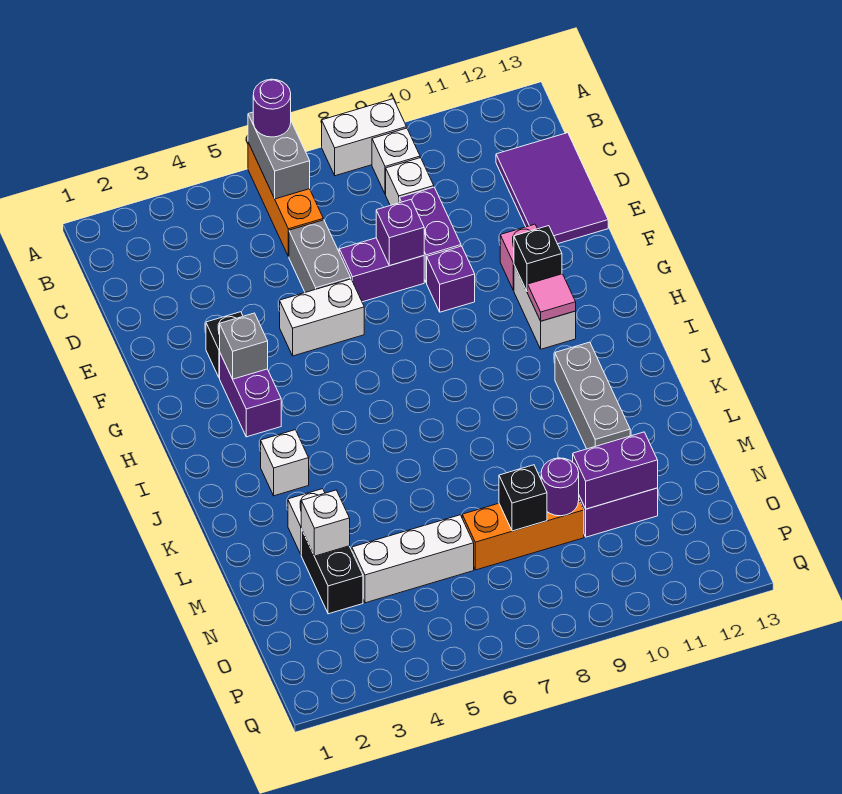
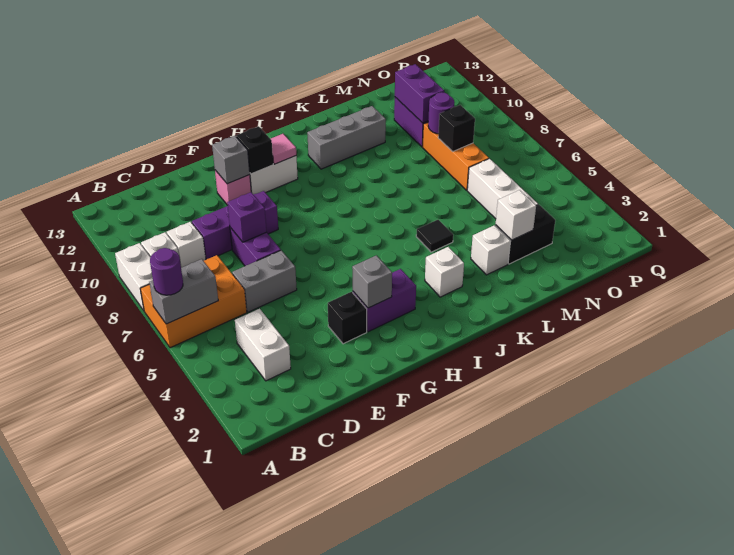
orange 1x3 brick [248,143,323,257] -> orange 2x3 brick [140,255,247,348]
purple 2x3 tile [496,133,608,244] -> none
white 1x2 brick [280,279,364,356] -> white 1x2 brick moved to [235,309,291,381]
none -> grey 1x1 brick [212,136,250,184]
none -> black 1x1 tile [416,220,453,252]

